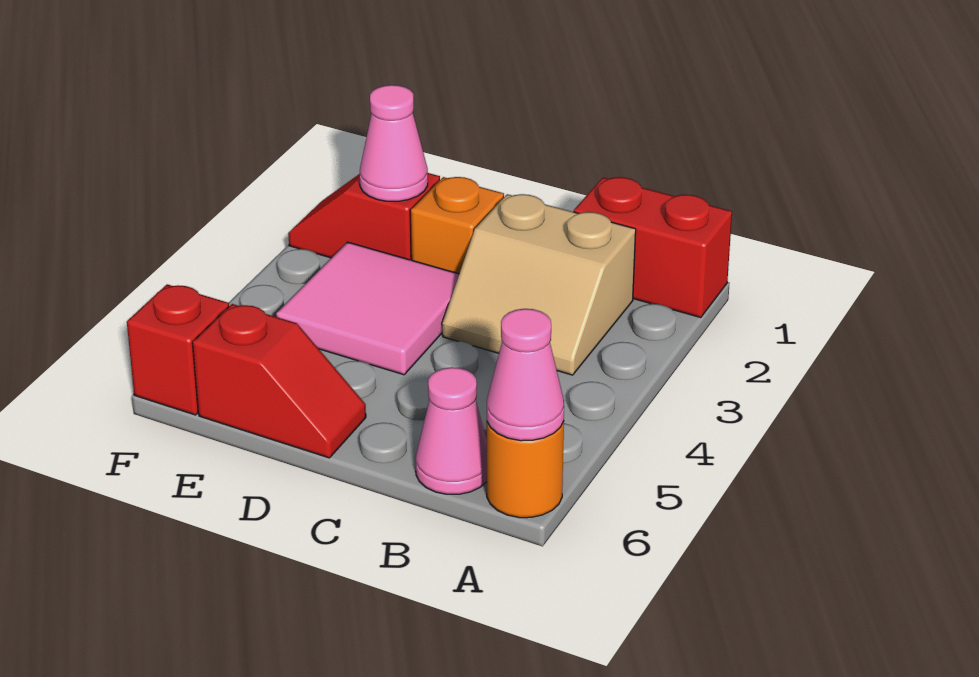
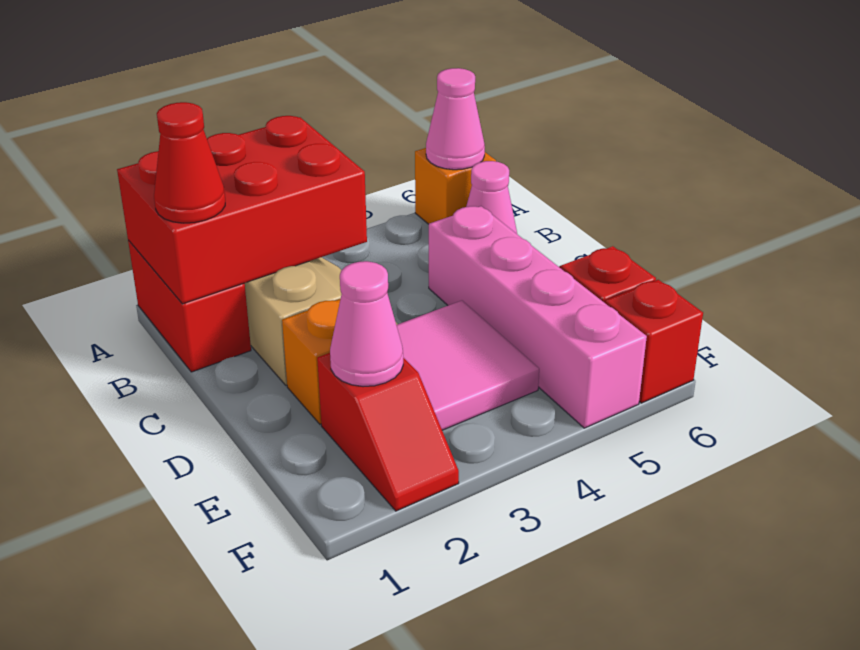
none -> red 2x3 brick [117,116,367,304]
orange 1x1 round brick [487,422,564,518] -> orange 1x1 brick [415,148,496,224]
none -> red 1x1 cone [154,102,225,223]
none -> pink 1x4 brick [429,206,647,428]

